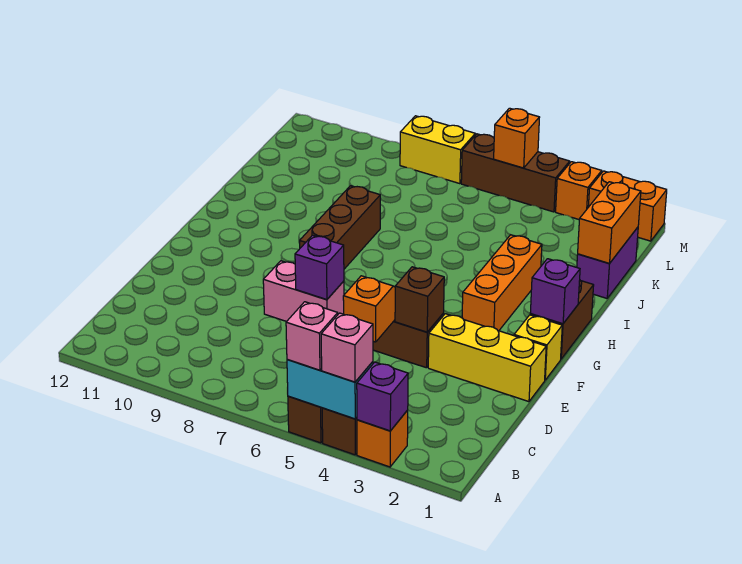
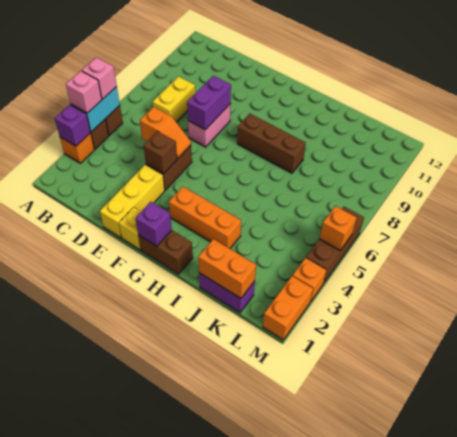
purple 1x1 brick [295,235,344,300] -> purple 1x2 brick [187,76,231,130]
yellow 1x2 brick [400,116,475,184] -> yellow 1x2 brick moved to [153,76,195,122]

